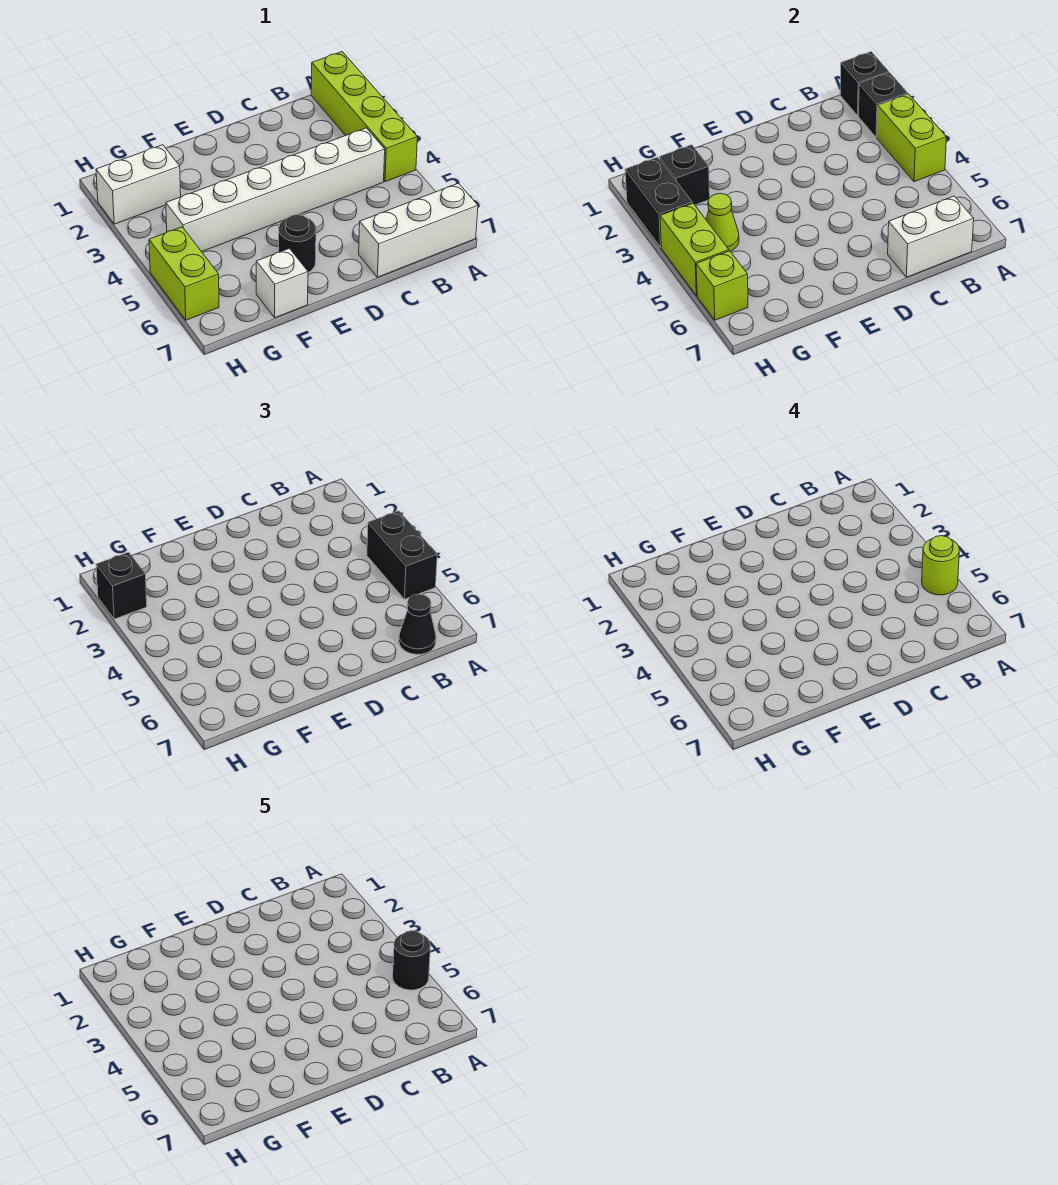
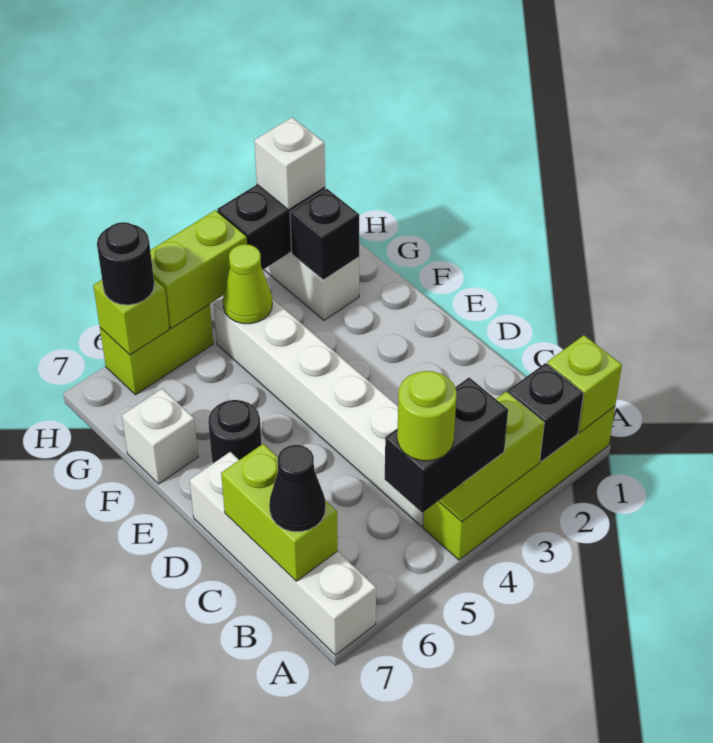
black 1x1 brick [840,52,889,116] -> lime 1x1 brick [547,335,622,432]
black 1x1 round brick [393,931,430,990] -> black 1x1 round brick moved to [97,222,154,305]
white 1x3 brick [359,183,478,277] -> white 1x4 brick [190,452,376,655]
white 1x2 brick [888,196,974,277] -> lime 1x2 brick [221,444,338,581]
black 1x1 brick [96,552,147,619] -> white 1x1 brick [254,117,325,210]

